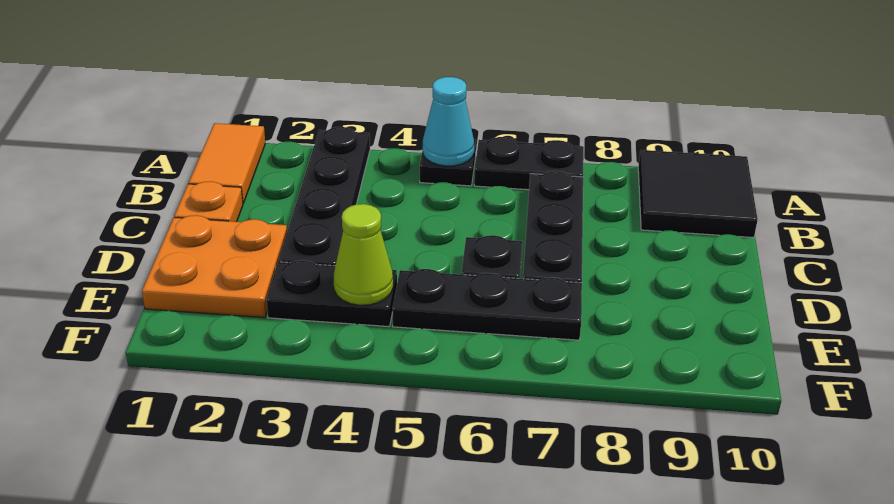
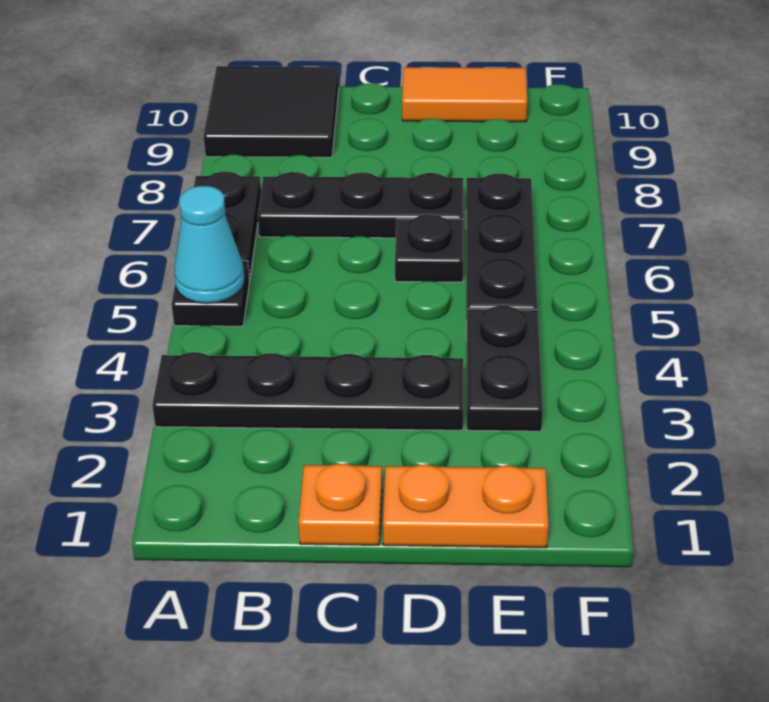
orange 1x2 tile [189,123,265,203] -> orange 1x2 tile moved to [402,67,527,122]
orange 2x2 plate [142,215,287,318] -> orange 1x2 plate [383,465,549,548]
lime 1x1 cone [334,204,393,305] -> none

